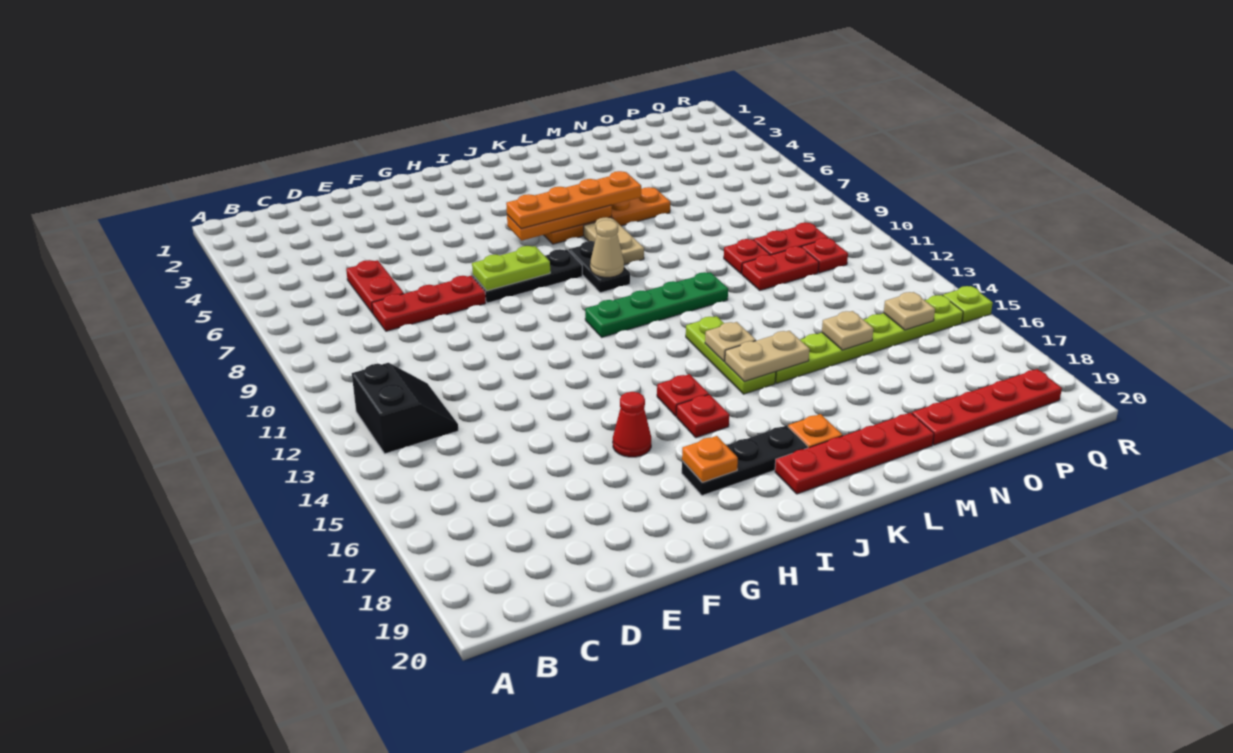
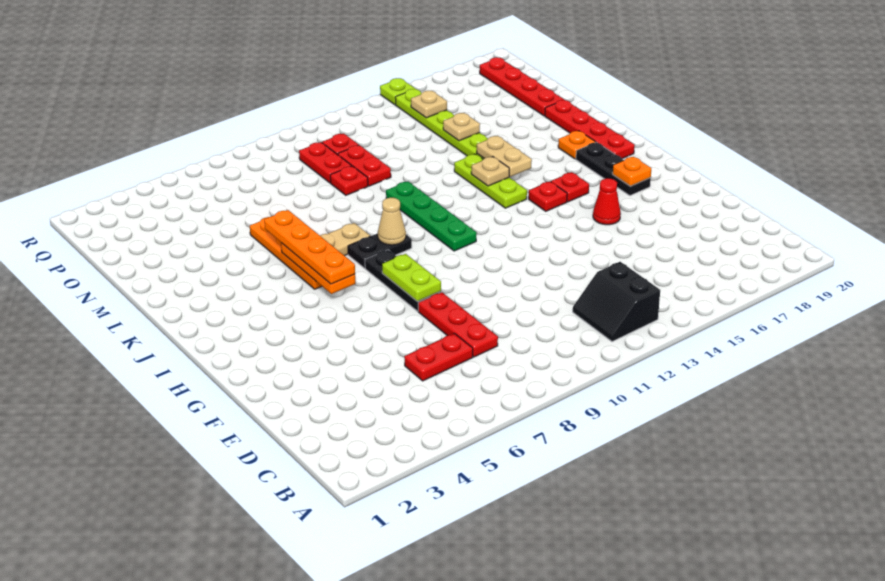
black 2x2 slope [352,363,458,454] -> black 2x2 slope turned to [573,262,660,342]
lime 1x3 plate [686,316,776,394] -> lime 1x3 plate turned to [454,154,527,208]

